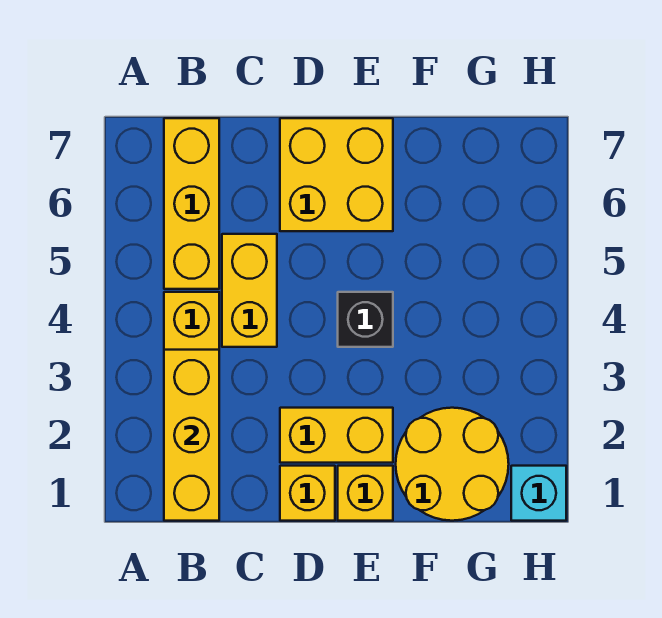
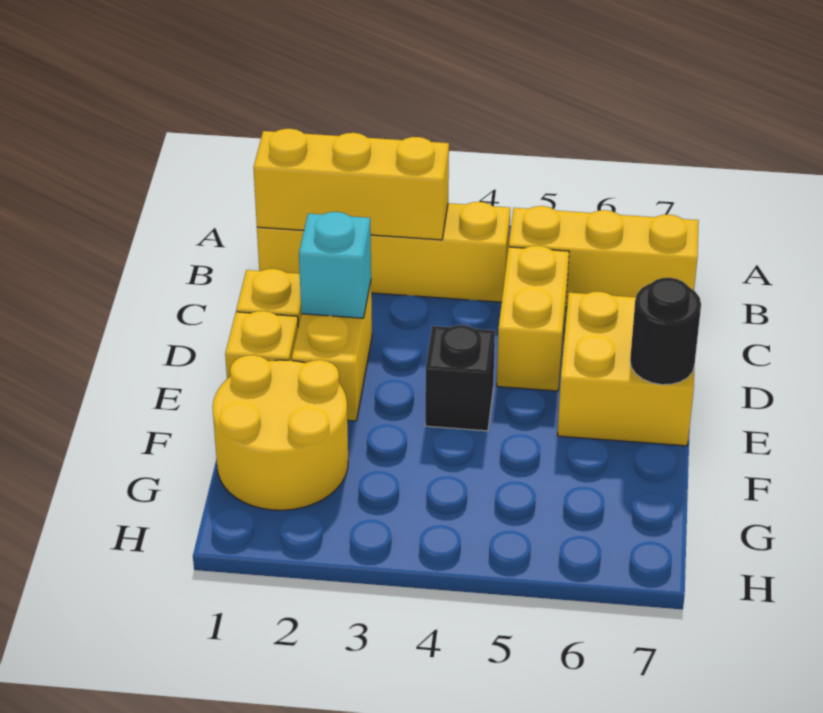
yellow 1x2 brick [222,234,277,347] -> yellow 1x2 brick turned to [497,246,569,391]
none -> black 1x1 round brick [630,278,701,385]
cyan 1x1 brick [511,466,566,521] -> cyan 1x1 brick moved to [299,212,371,318]

